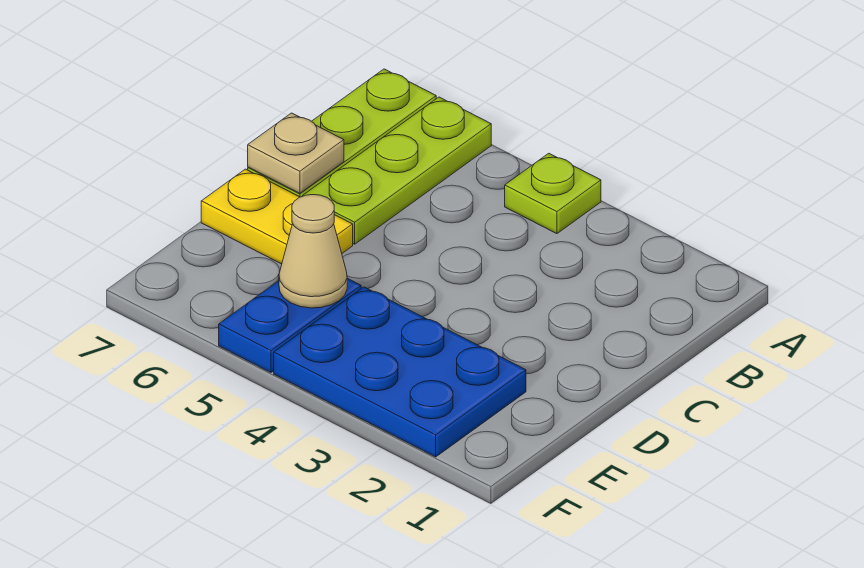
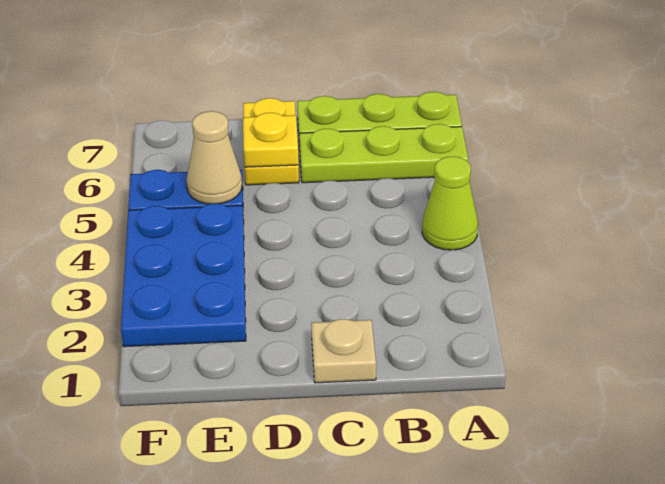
lime 1x1 plate [505,153,601,234] -> lime 1x1 cone [422,156,478,250]
tan 1x1 plate [248,113,344,193] -> tan 1x1 plate moved to [311,319,376,383]
none -> yellow 1x1 plate [243,113,299,167]

